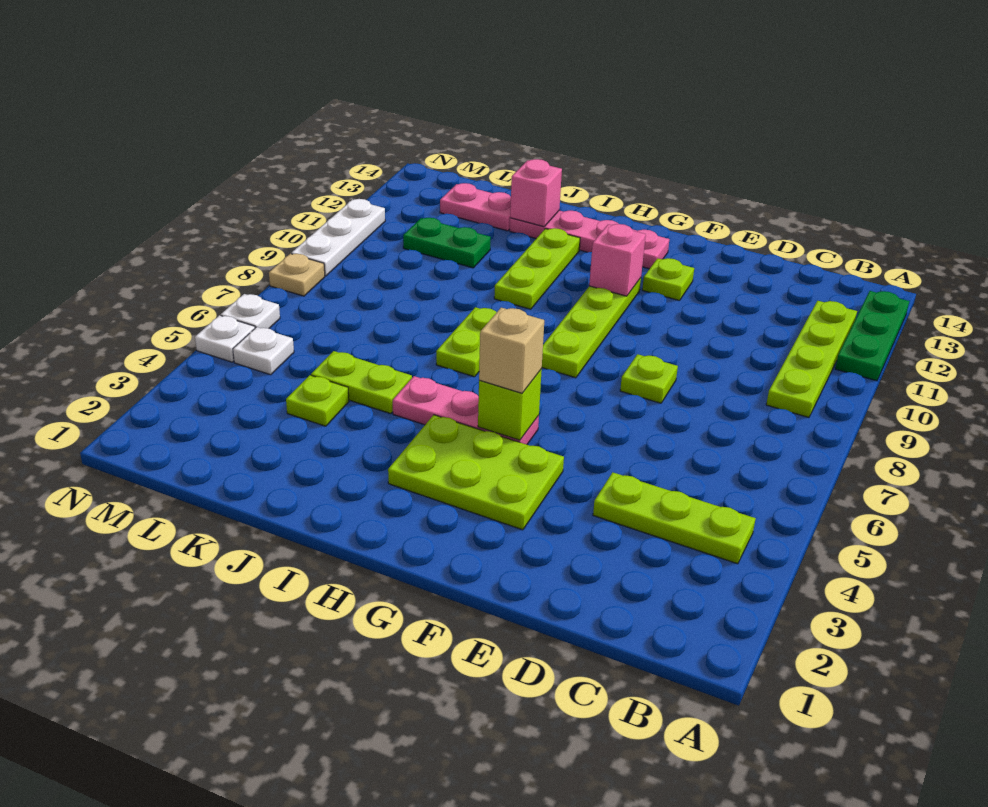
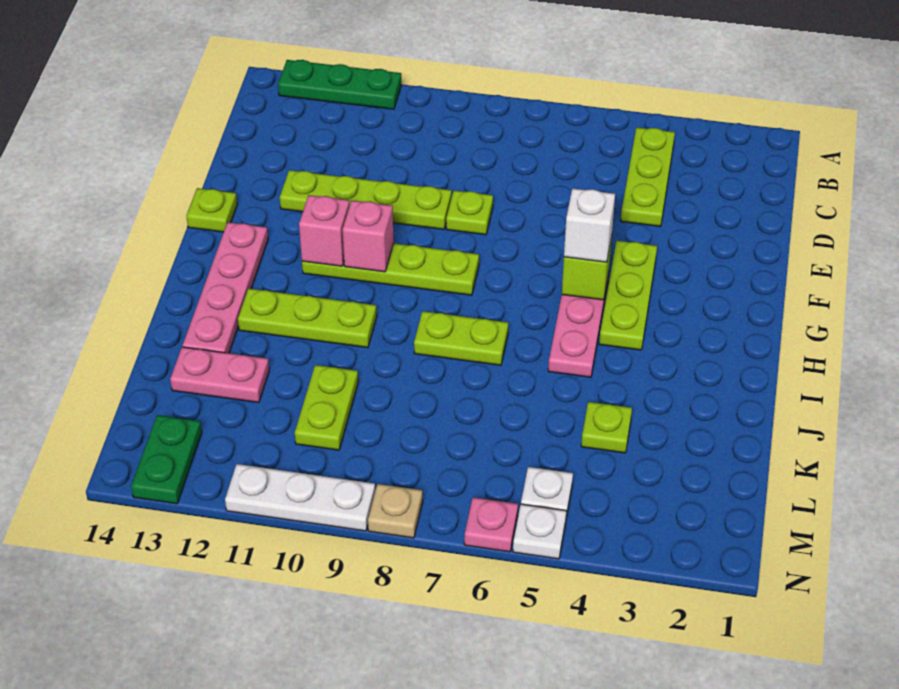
lime 1x4 plate [766,301,857,417] -> lime 1x4 plate moved to [280,170,452,229]
lime 2x3 plate [388,415,564,530] -> lime 1x3 plate [599,241,657,350]
lime 1x1 plate [642,258,694,301] -> lime 1x1 plate moved to [187,188,237,232]
tan 1x1 brick [479,308,544,393] -> white 1x1 brick [564,188,615,262]
lime 1x2 plate [311,351,412,414] -> lime 1x2 plate moved to [295,365,358,450]
pink 1x1 brick [510,159,562,227] -> pink 1x1 brick moved to [343,201,394,272]
green 1x2 plate [403,218,491,268] -> green 1x2 plate moved to [131,415,202,504]
pink 1x2 plate [440,183,511,231] -> pink 1x2 plate turned to [170,347,269,403]
white 1x1 plate [221,294,280,329] -> pink 1x1 plate [464,497,518,552]

